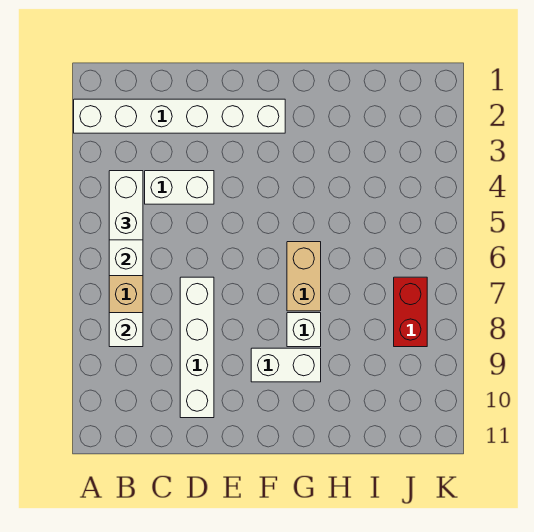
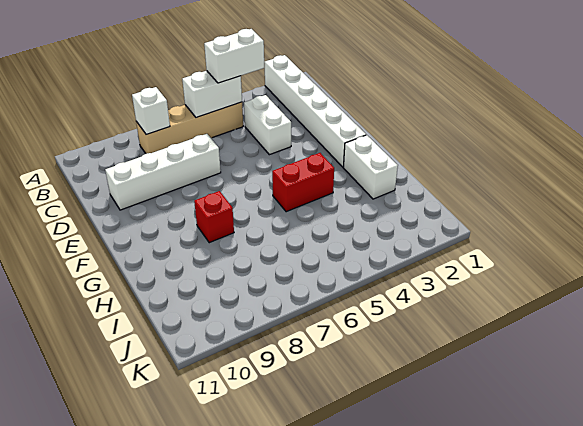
white 1x2 brick [251,348,321,382] -> white 1x2 brick moved to [344,135,398,199]
tan 1x2 brick [287,242,321,311] -> none
white 1x1 brick [287,313,321,347] -> red 1x1 brick [194,191,234,243]
red 1x2 brick [394,277,427,347] -> red 1x2 brick moved to [272,153,334,212]

